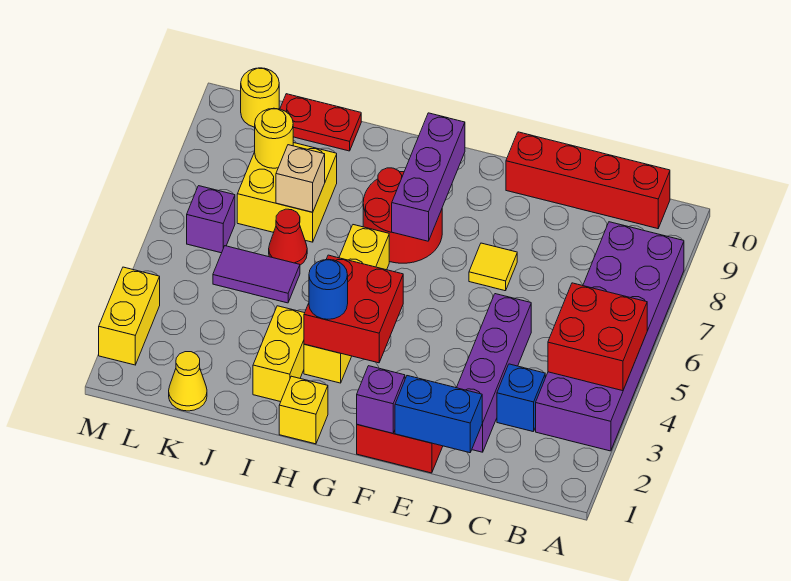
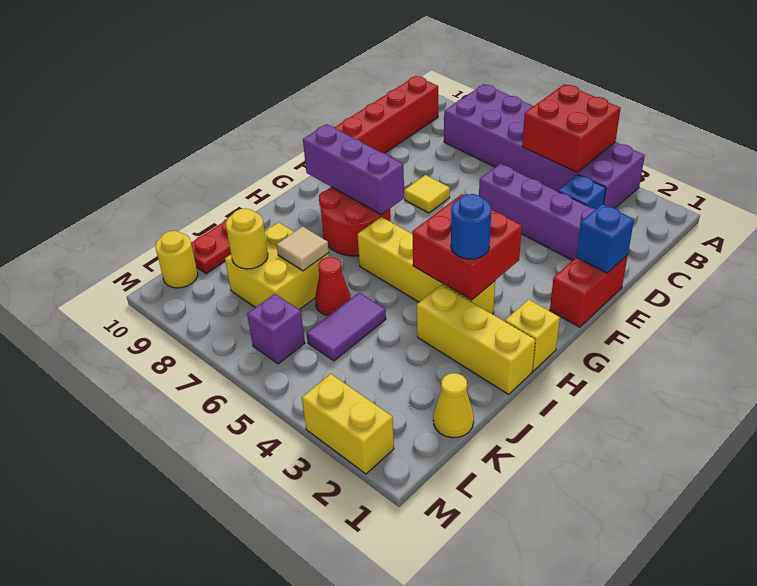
blue 1x2 brick [395,376,482,453] -> blue 1x1 brick [576,204,634,273]
purple 1x1 brick [357,366,405,433] -> none
yellow 1x2 brick [253,306,304,402] -> yellow 1x3 brick [417,285,535,394]
tan 1x1 brick [276,145,325,212] -> tan 1x1 tile [277,226,329,271]

